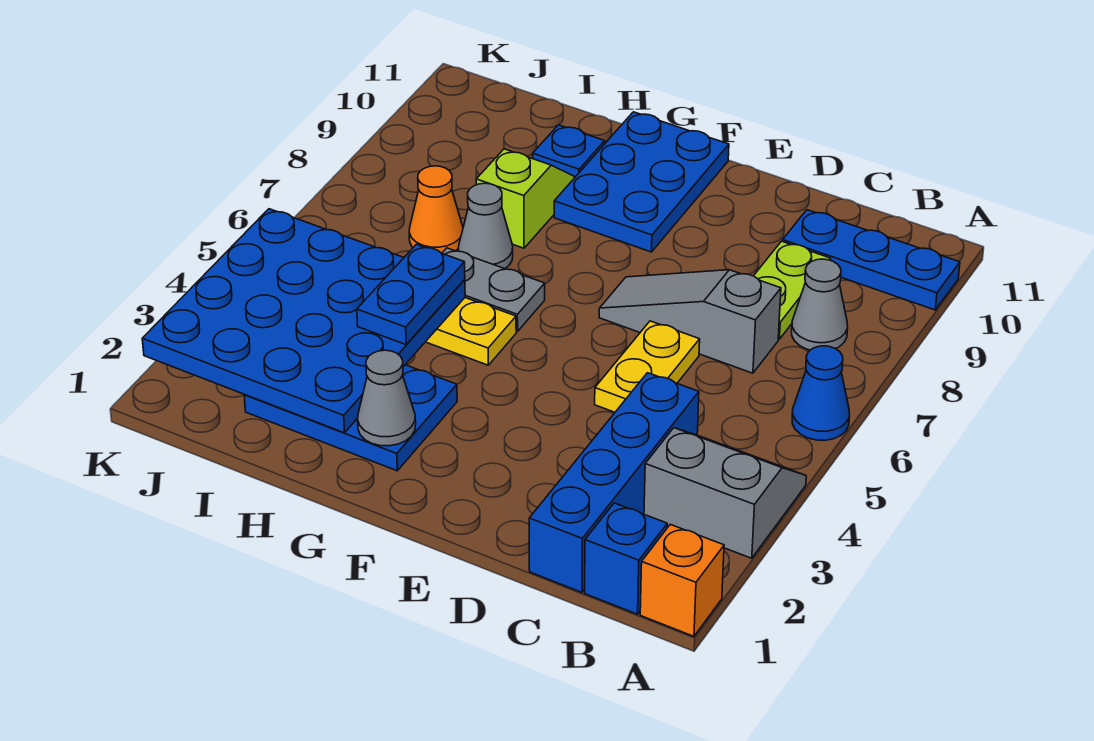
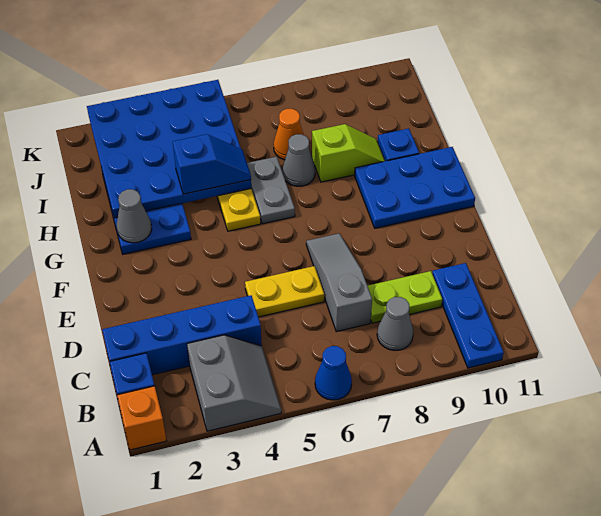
blue 1x2 plate [357,244,465,344] -> blue 1x2 slope [173,134,251,194]

